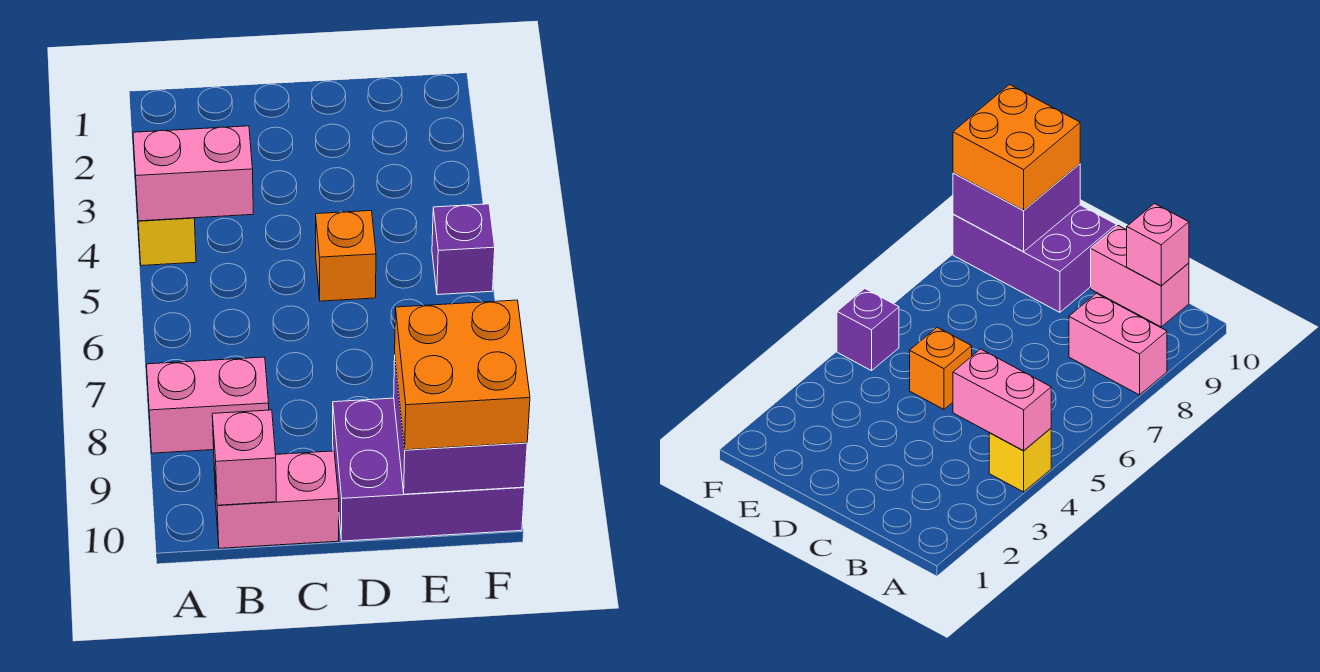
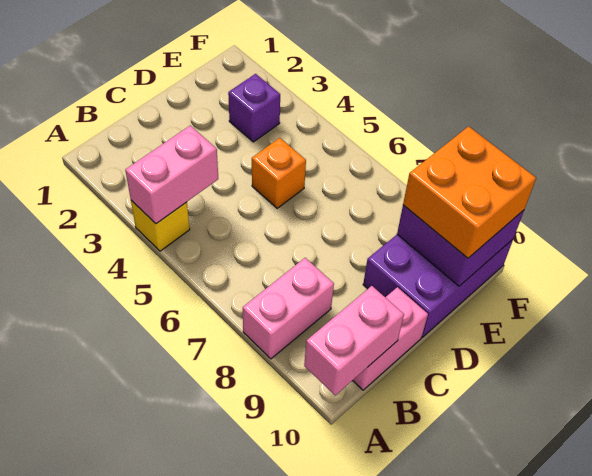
pink 1x1 brick [212,410,276,505] -> pink 1x2 brick [304,286,404,395]
purple 1x1 brick [432,204,495,295] -> purple 1x1 brick moved to [228,74,280,142]

